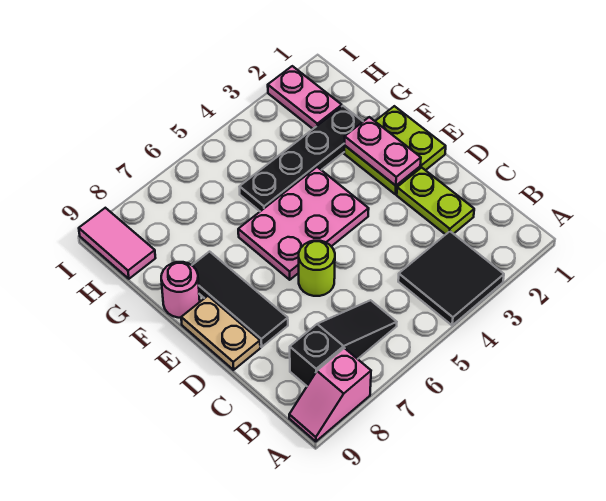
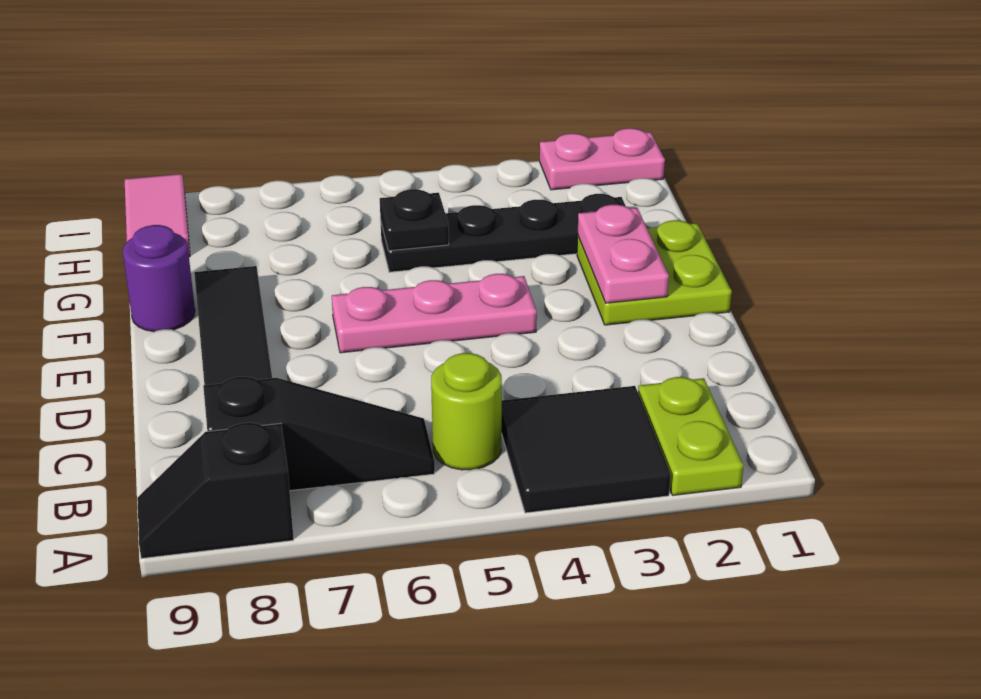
pink 1x2 slope [289,348,371,441] -> black 1x2 slope [137,423,294,559]
lime 1x2 plate [397,167,474,235] -> lime 1x2 plate moved to [638,377,744,495]
lime 1x1 round brick [299,241,335,296] -> lime 1x1 round brick moved to [431,353,502,470]
tan 1x2 plate [181,296,260,370] -> none
pink 2x3 plate [238,167,369,280] -> pink 1x3 plate [332,274,537,353]
pink 1x1 round brick [161,262,200,318] -> purple 1x1 round brick [123,225,195,332]
none -> black 1x1 plate [380,189,449,251]
pink 1x2 plate [268,66,342,129] -> pink 1x2 plate turned to [540,128,665,190]

